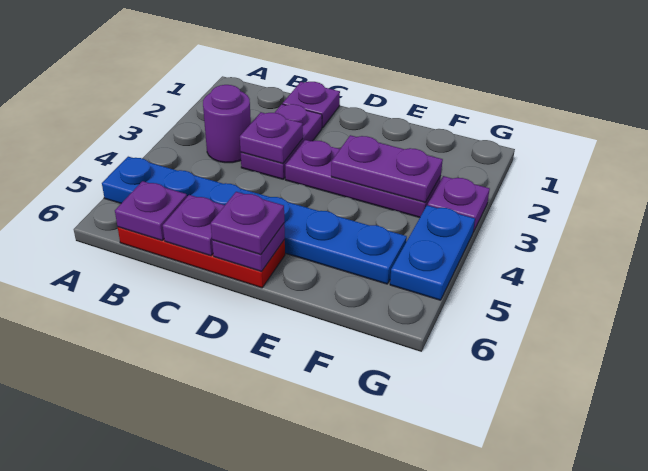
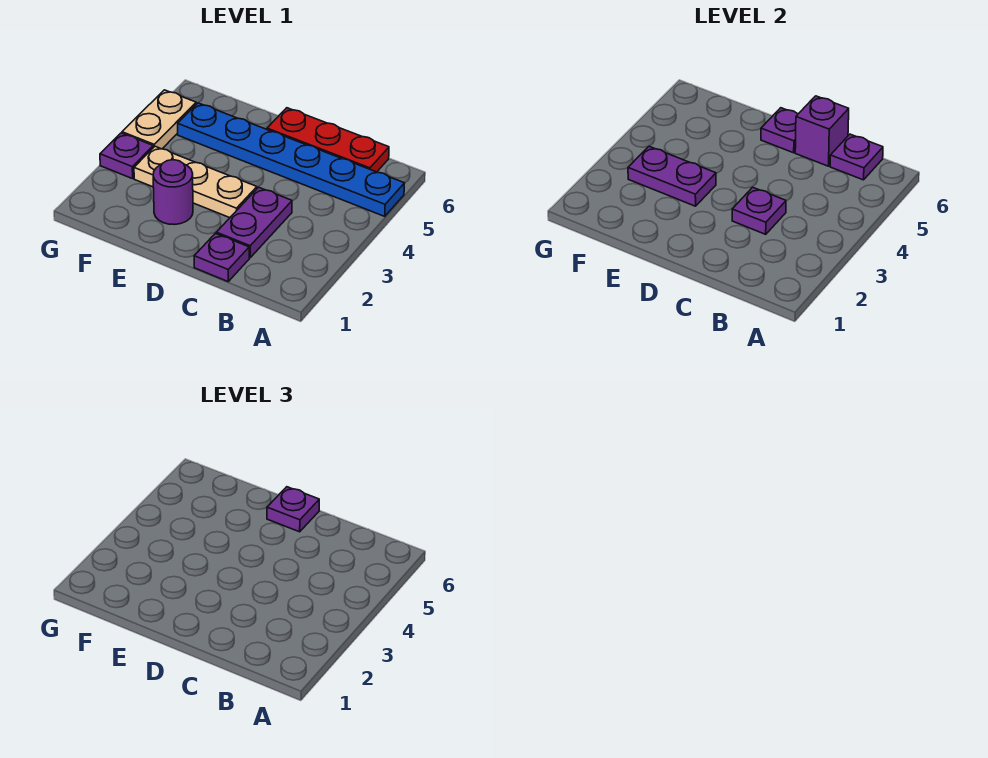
purple 1x1 round brick [203,85,251,163] -> purple 1x1 round brick moved to [153,160,193,225]
purple 1x1 plate [163,195,225,256] -> purple 1x1 brick [795,96,849,166]
purple 1x3 plate [285,140,441,218] -> tan 1x3 plate [134,146,257,218]
blue 1x2 plate [390,205,475,300] -> tan 1x2 plate [122,90,196,149]

